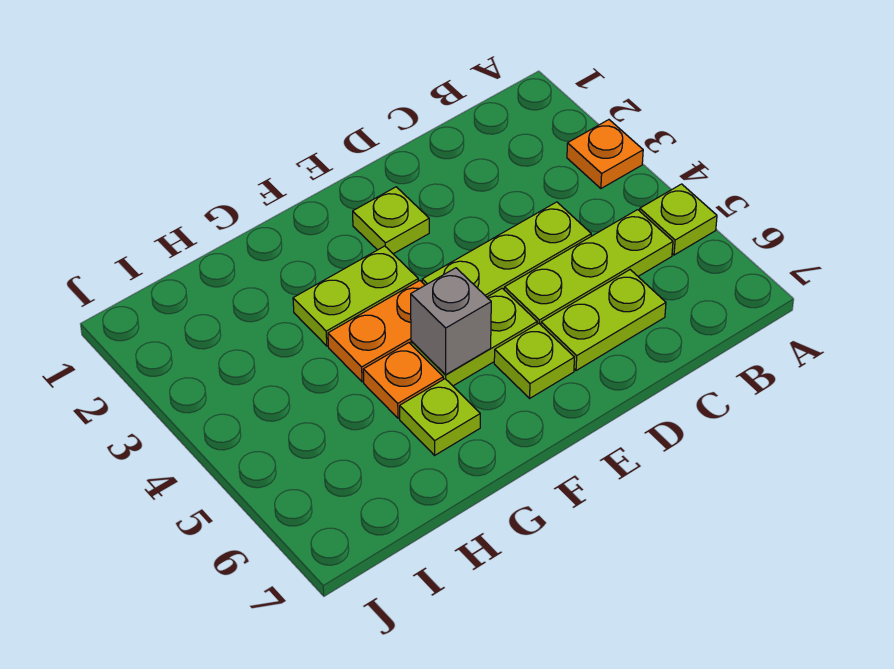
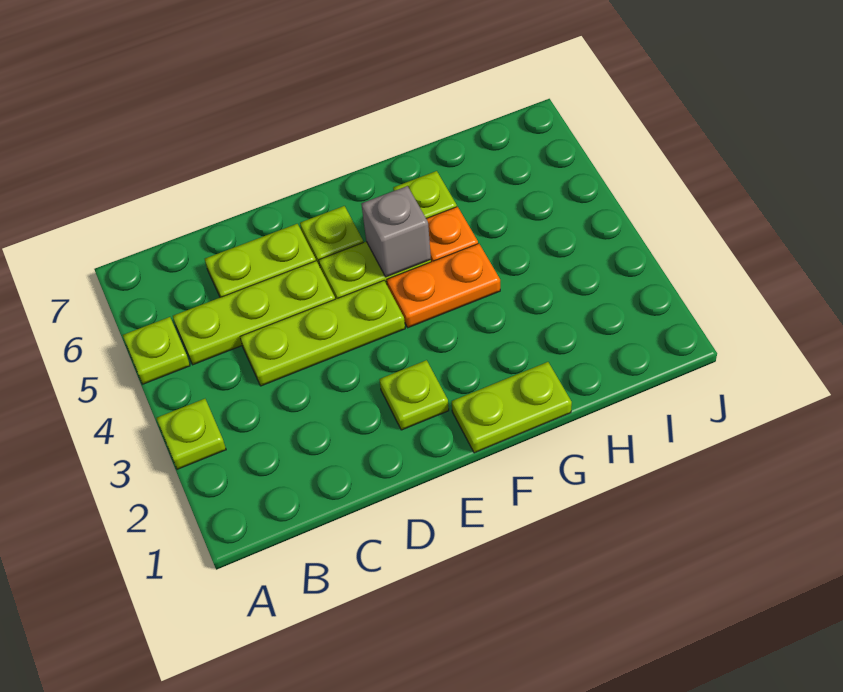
orange 1x1 plate [567,120,643,188] -> lime 1x1 plate [157,399,226,469]
lime 1x2 plate [293,246,418,346] -> lime 1x2 plate moved to [452,362,572,453]

